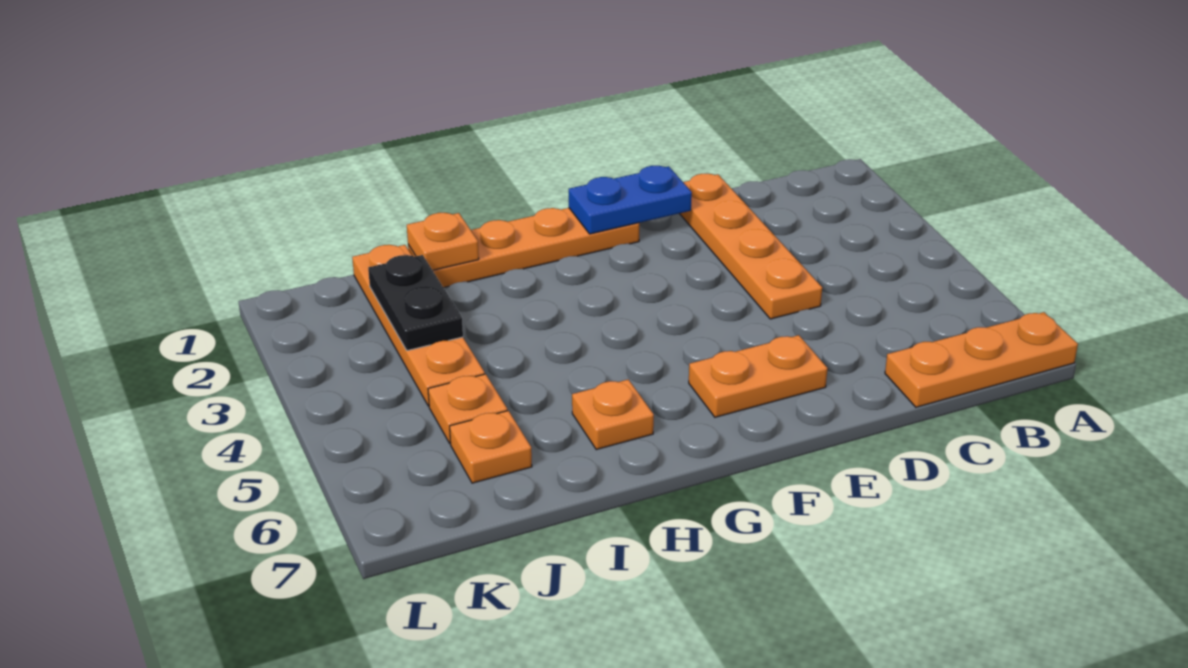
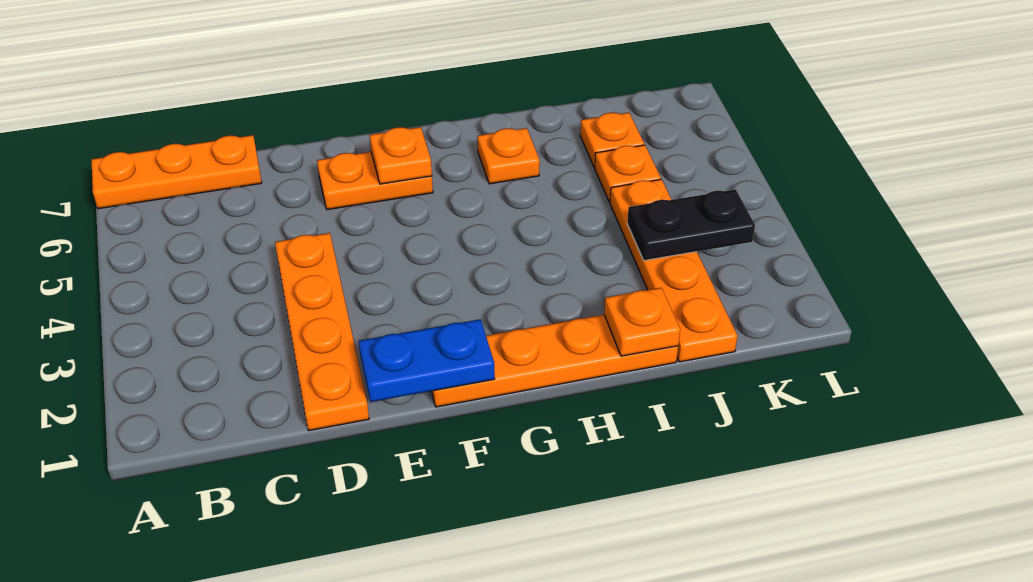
none -> orange 1x1 plate [370,127,432,184]
black 1x2 plate [368,255,463,351] -> black 1x2 plate turned to [627,189,755,260]

